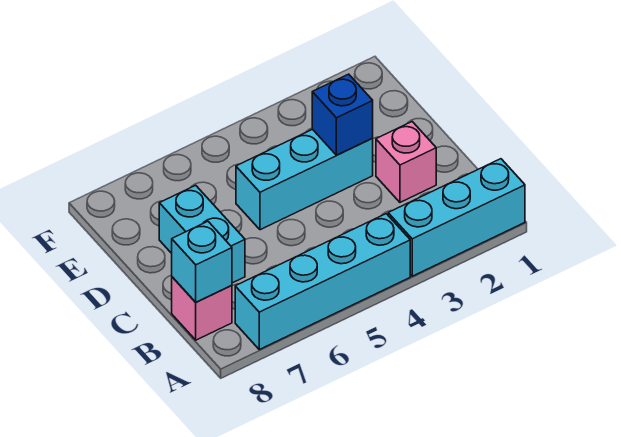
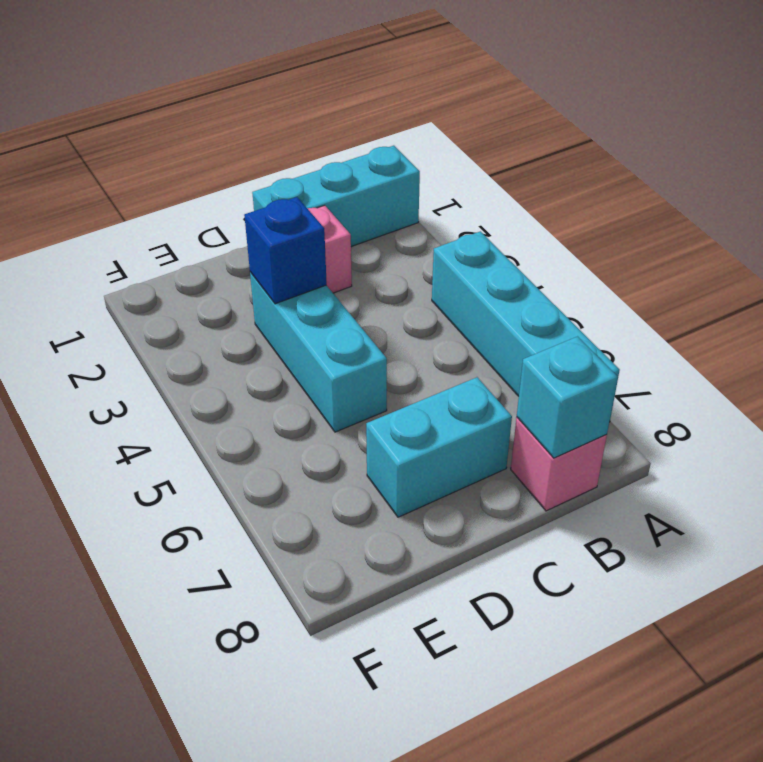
cyan 1x3 brick [388,159,525,276] -> cyan 1x3 brick turned to [252,146,420,247]

